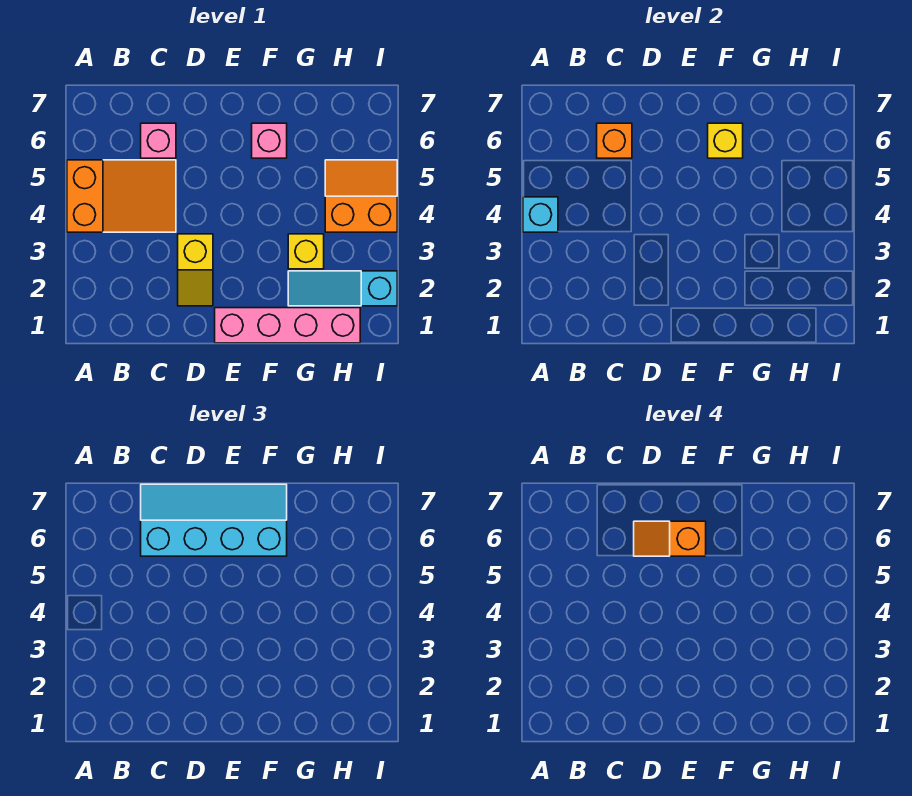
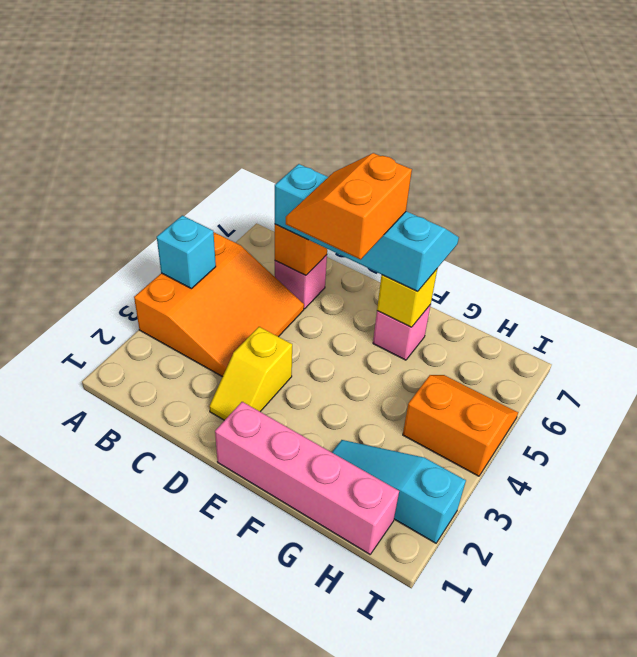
orange 2x3 slope [67,160,176,232] -> orange 3x3 slope [134,232,304,377]
orange 1x2 slope [634,521,706,556] -> orange 2x2 slope [286,153,412,260]
yellow 1x1 brick [288,234,324,269] -> none

